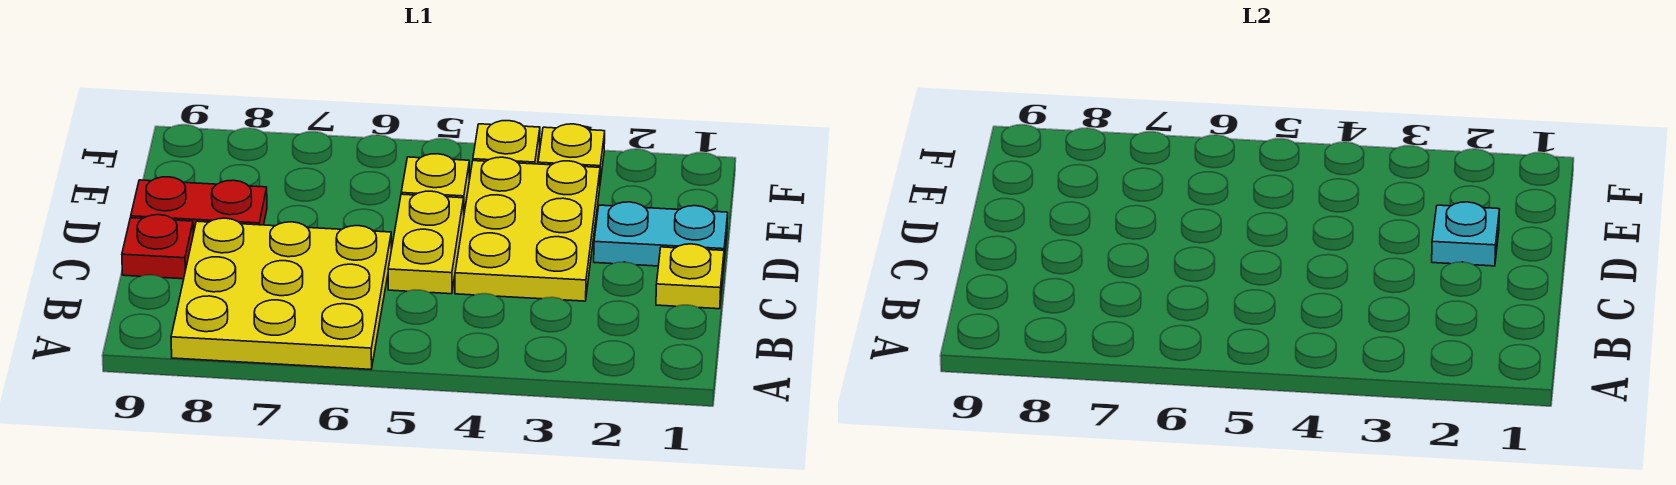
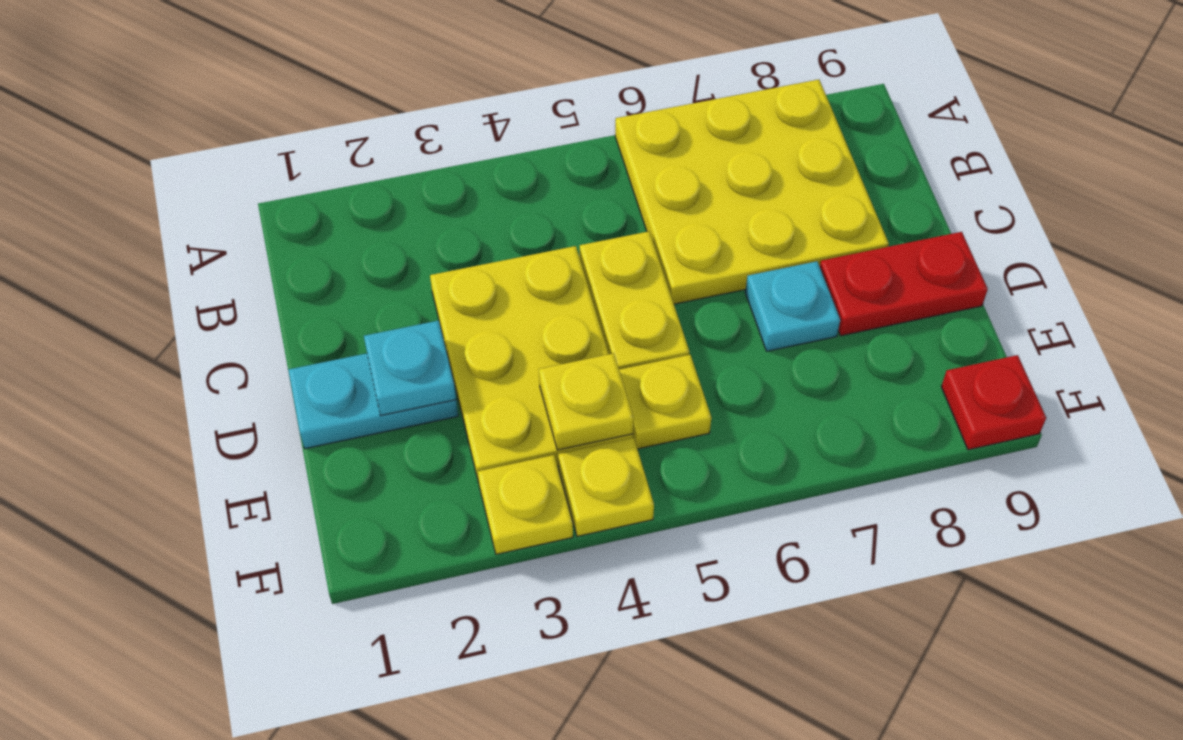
yellow 1x1 plate [656,244,724,309] -> yellow 1x1 plate moved to [539,353,634,450]
red 1x1 plate [122,215,193,279] -> red 1x1 plate moved to [941,355,1046,450]
none -> cyan 1x1 plate [745,261,840,351]

